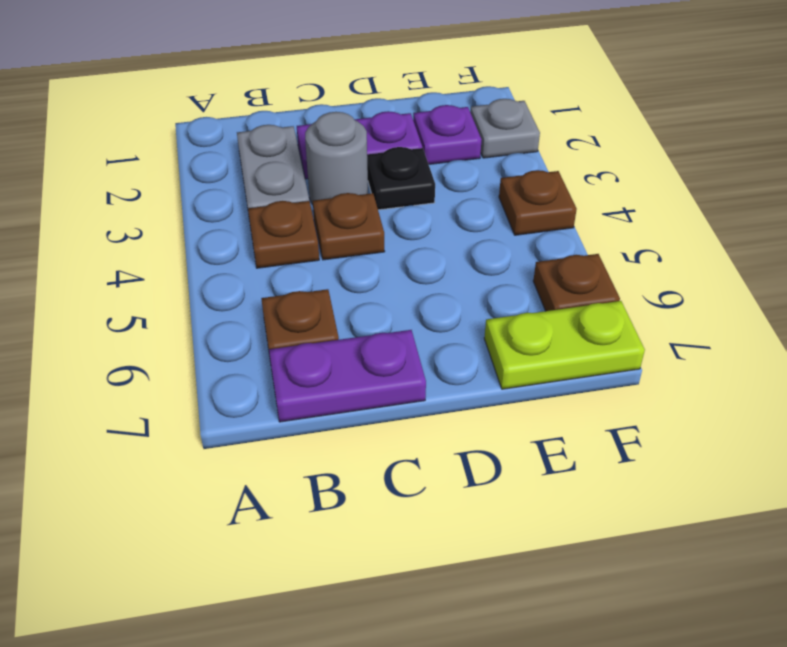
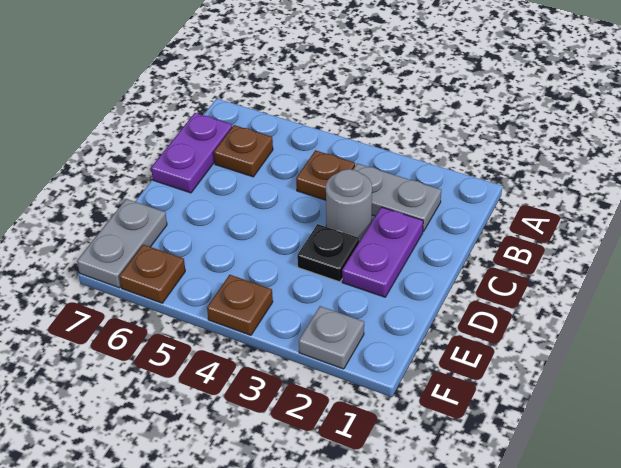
brown 1x1 plate [313,193,385,260] -> none
purple 1x1 plate [413,105,482,164] -> none
lime 1x2 plate [484,301,645,389] -> grey 1x2 plate [77,199,167,288]

